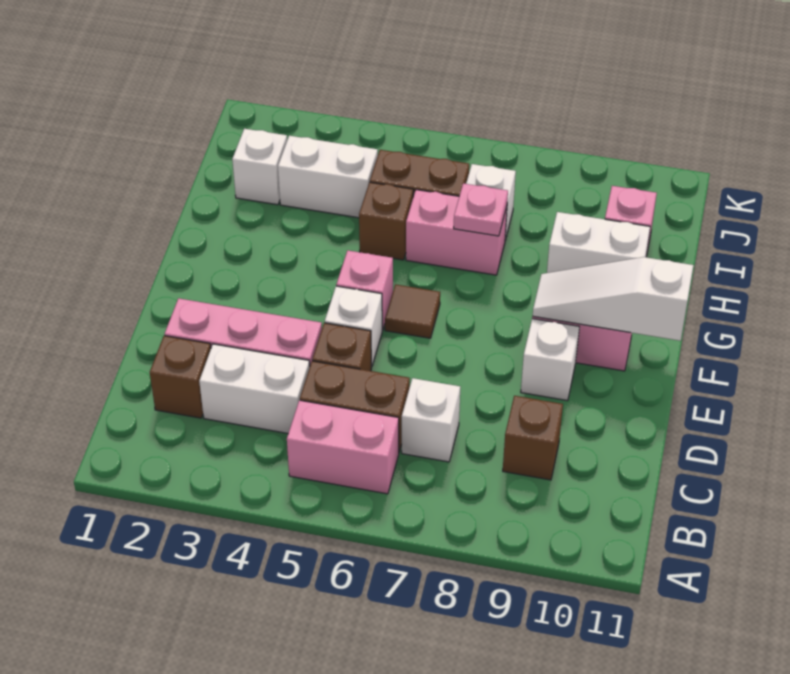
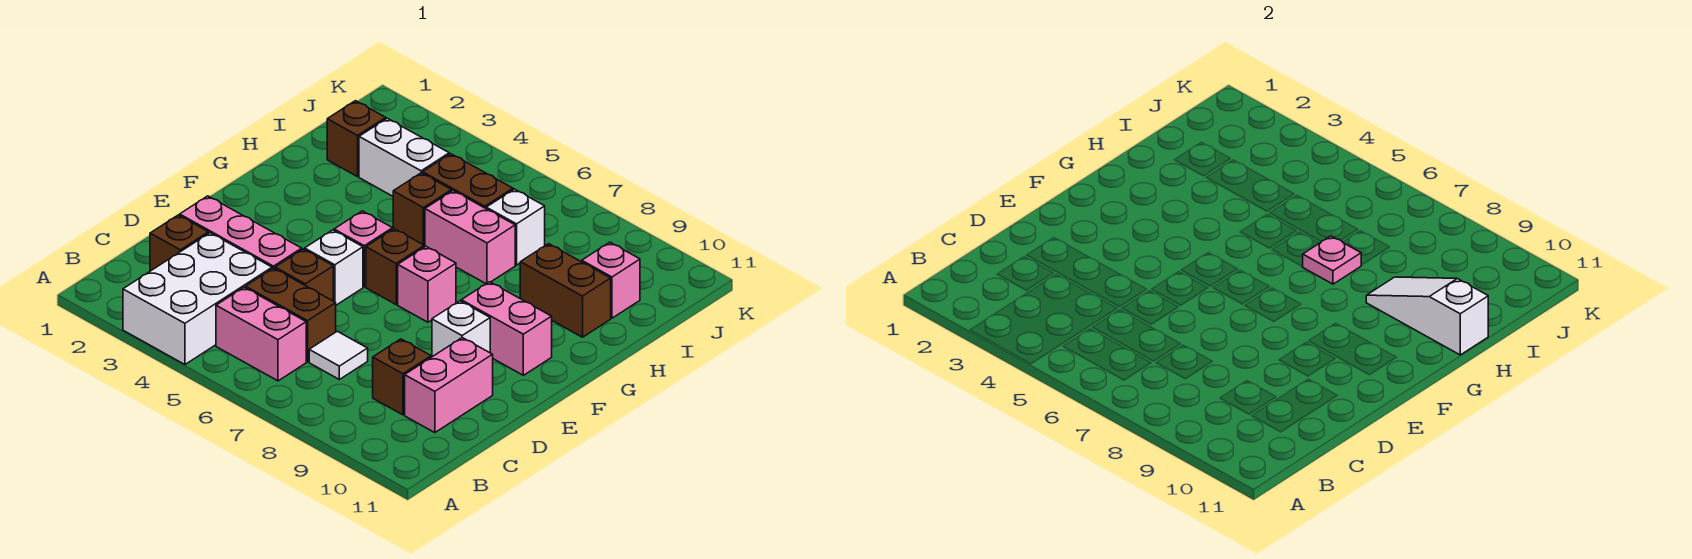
white 1x2 brick [199,344,310,433] -> white 2x3 brick [123,233,272,364]
white 1x1 brick [402,378,460,462] -> white 1x1 tile [309,331,368,379]
none -> pink 1x2 brick [405,338,493,433]
brown 1x1 tile [385,284,440,338] -> brown 1x1 brick [366,229,424,304]
none -> pink 1x1 brick [398,246,456,322]
white 1x3 slope [533,257,694,341] -> white 1x3 slope moved to [1366,277,1488,355]
white 1x2 brick [547,212,650,273] -> brown 1x2 brick [520,244,611,337]
white 1x1 brick [232,129,287,205] -> brown 1x1 brick [327,101,386,177]

